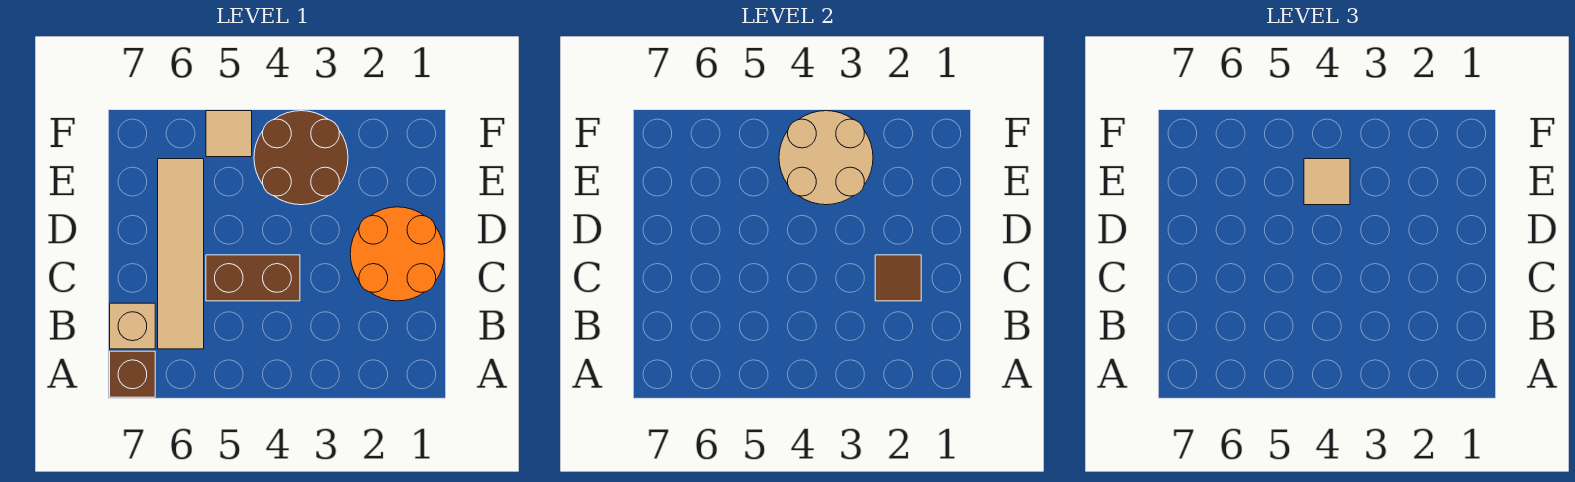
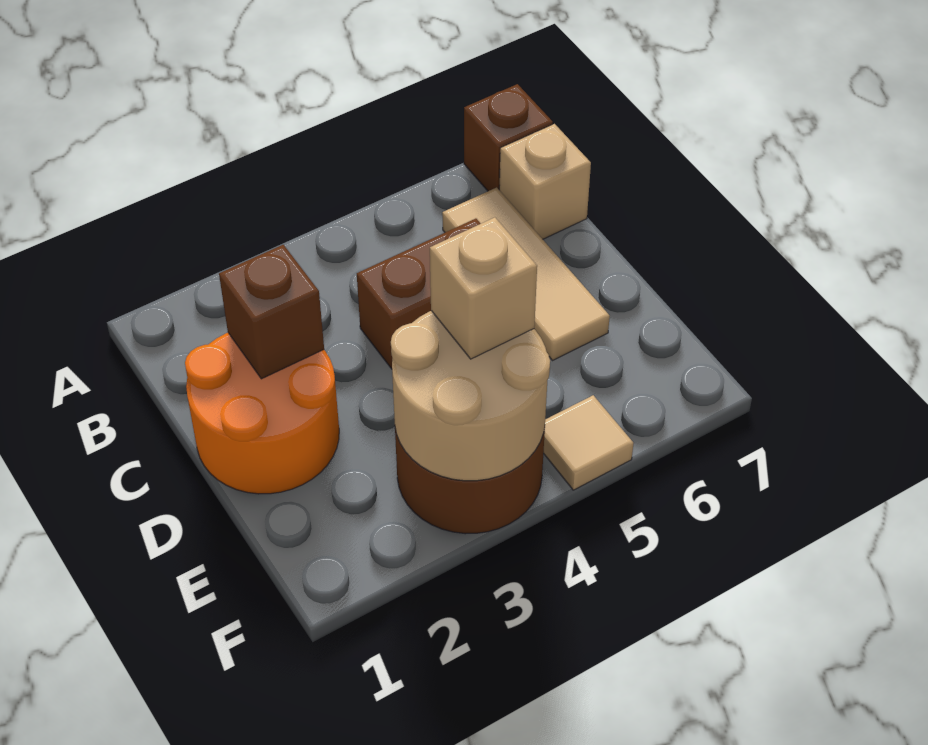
tan 1x4 tile [158,159,204,349] -> tan 1x3 tile [442,187,610,360]
brown 1x1 tile [875,255,921,301] -> brown 1x1 brick [219,245,324,379]
tan 1x1 tile [1304,159,1350,205] -> tan 1x1 brick [430,217,537,359]

